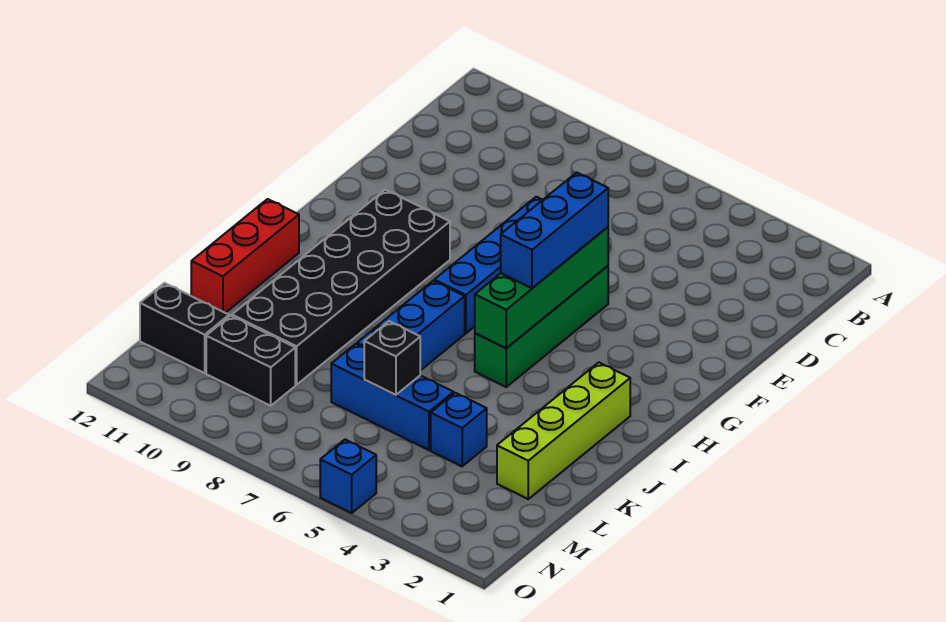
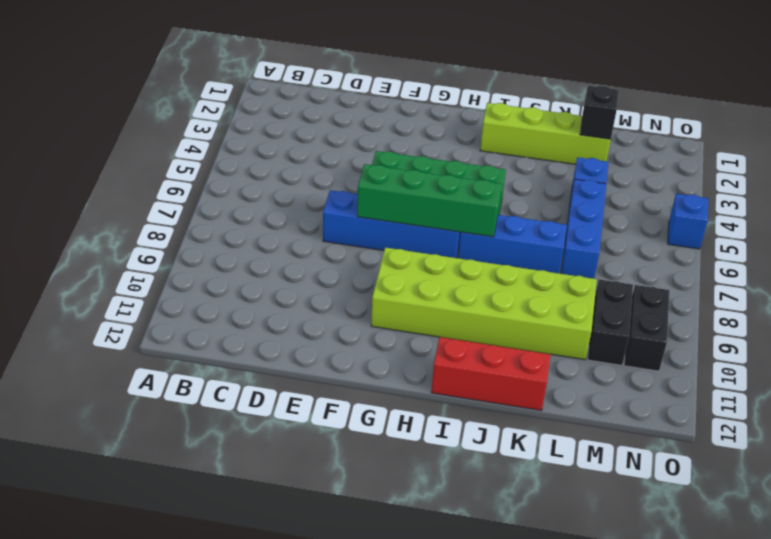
green 1x4 brick [475,227,608,348] -> green 1x4 brick moved to [357,164,502,237]
blue 1x3 brick [501,172,608,288] -> none
black 2x6 brick [232,190,450,385] -> lime 2x6 brick [371,248,597,360]
black 1x1 brick [364,321,420,395] -> black 1x1 brick moved to [580,86,619,139]
black 1x2 brick [140,283,229,373] -> black 1x2 brick moved to [624,285,669,371]

